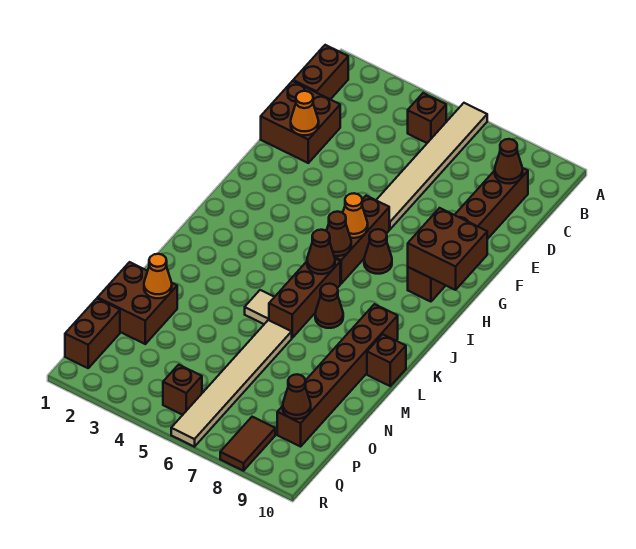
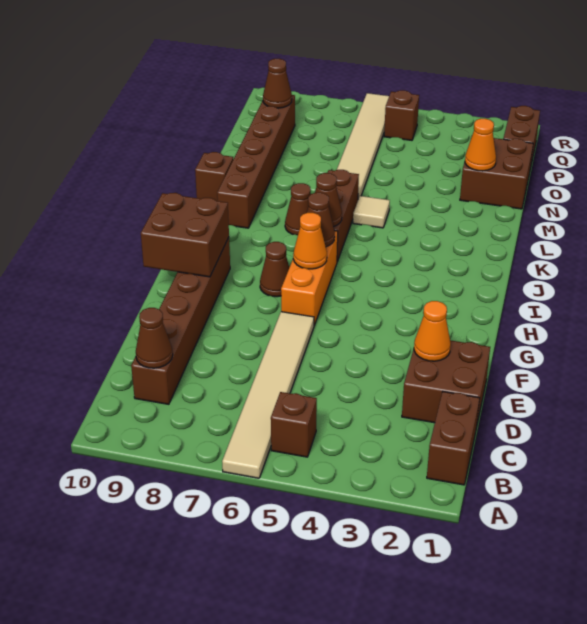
brown 1x3 brick [334,196,389,284] -> orange 1x3 brick [281,231,338,325]
brown 1x2 tile [220,417,275,471] -> none

